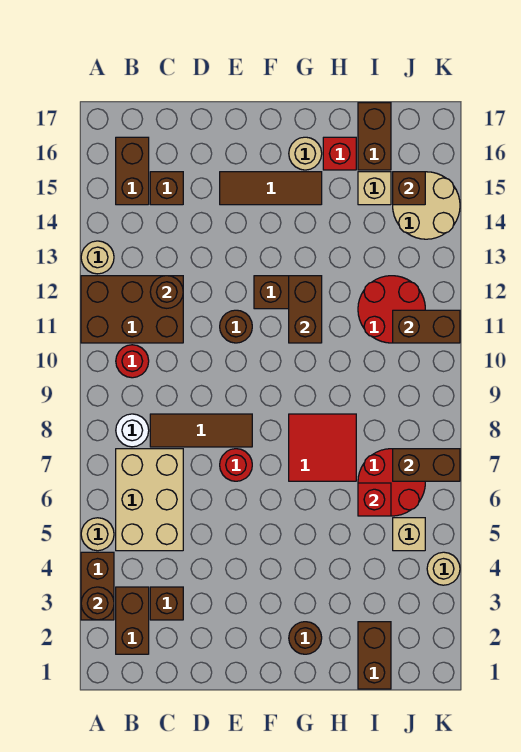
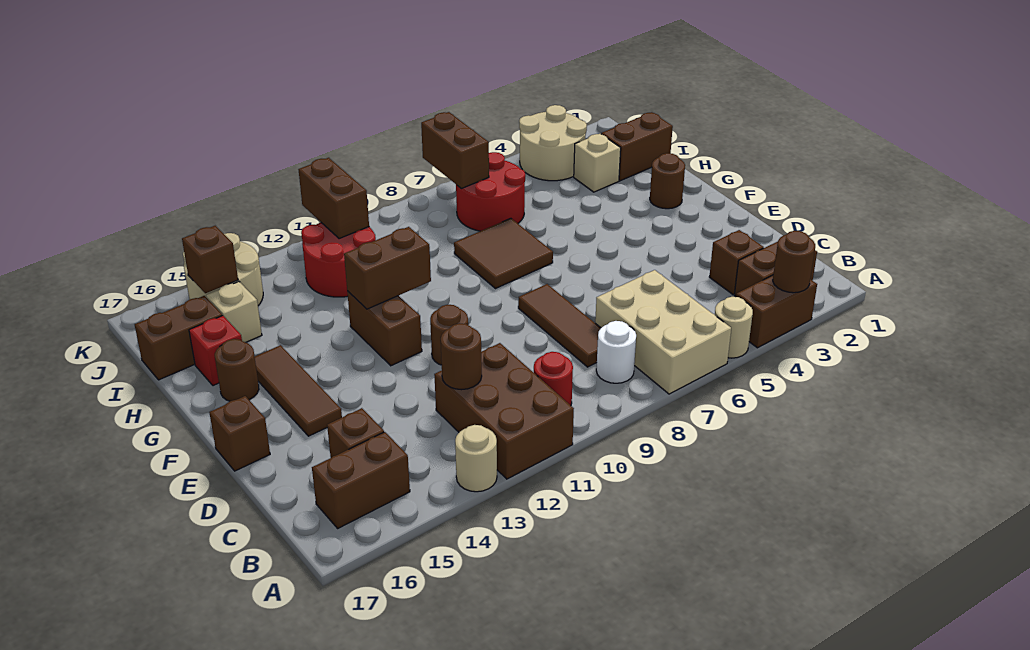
tan 2x3 brick [116,449,183,551] -> tan 2x3 brick turned to [595,270,731,394]
red 1x1 round brick [220,449,252,481] -> none
none -> brown 1x1 brick [209,396,270,471]
red 2x2 tile [289,414,356,481] -> brown 2x2 tile [454,218,553,289]
tan 1x1 round brick [289,137,322,170] -> brown 1x1 round brick [215,339,259,401]
red 1x1 brick [358,483,391,516] -> none
tan 1x1 brick [393,518,425,551] -> tan 1x1 brick moved to [574,134,621,192]
tan 1x1 round brick [427,552,460,585] -> tan 2x2 round brick [519,105,587,181]

